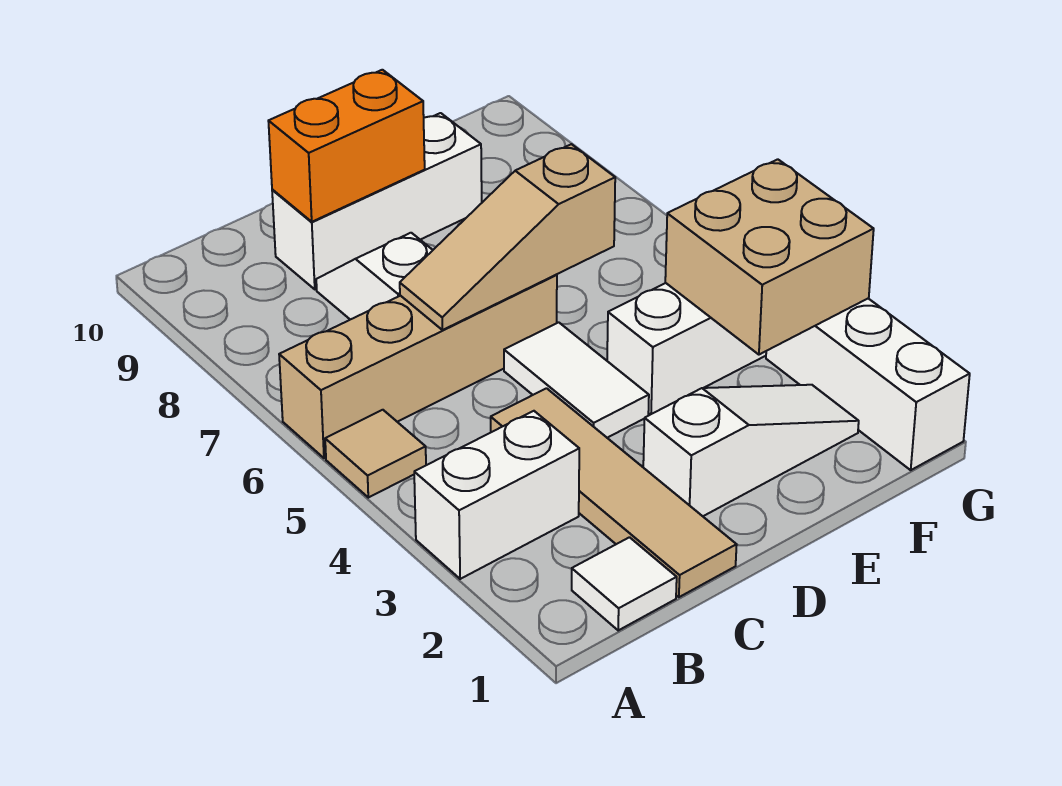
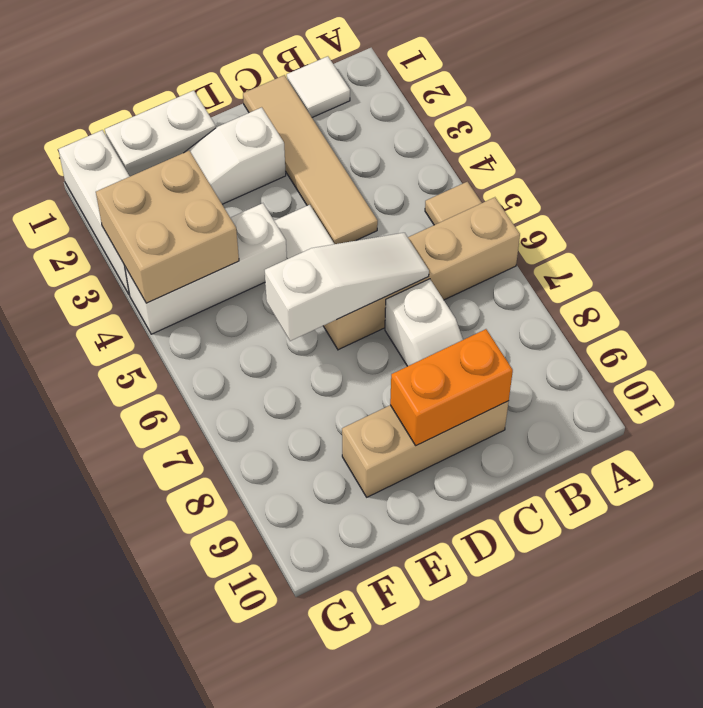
white 1x2 brick [414,411,579,579] -> white 1x2 brick moved to [105,90,216,176]
tan 1x3 slope [400,144,615,330] -> white 1x3 slope [265,233,429,341]
white 1x3 brick [272,113,482,289] -> tan 1x3 brick [342,401,509,497]

